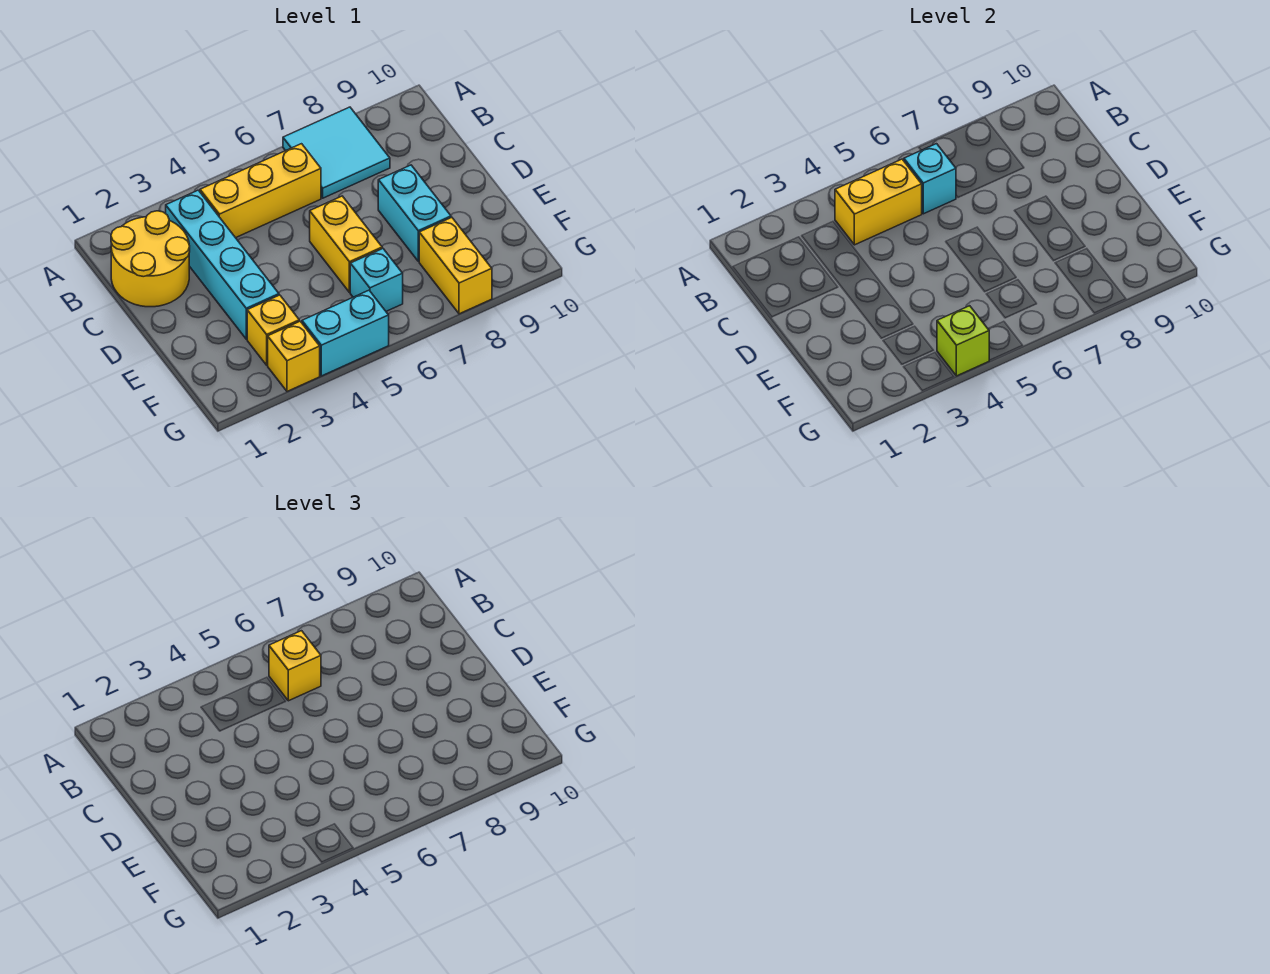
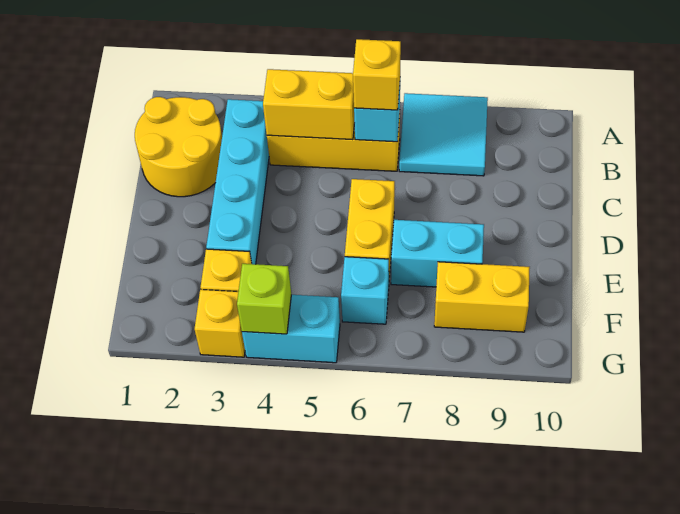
cyan 1x2 brick [378,165,451,261] -> cyan 1x2 brick turned to [391,220,484,287]
yellow 1x2 brick [419,218,492,314] -> yellow 1x2 brick turned to [434,262,530,332]

